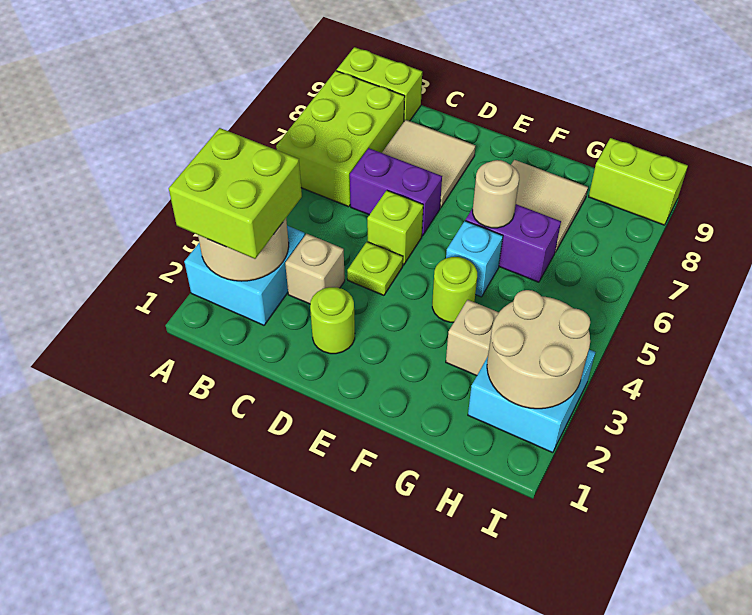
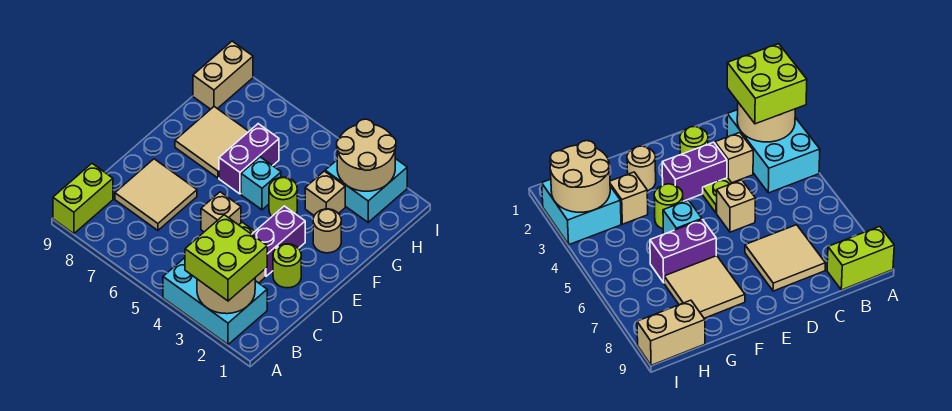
cyan 2x2 brick [184,226,305,325] -> cyan 2x3 brick [163,258,267,345]
lime 2x3 brick [276,71,405,207] -> none
purple 1x2 brick [350,148,442,236] -> purple 1x2 brick moved to [252,206,305,276]
lime 1x1 brick [367,190,423,265] -> tan 1x1 brick [201,192,241,232]
tan 1x1 round brick [473,160,519,228] -> tan 1x1 round brick moved to [313,209,341,253]
lime 1x2 brick [589,138,688,225] -> tan 1x2 brick [193,41,253,109]

